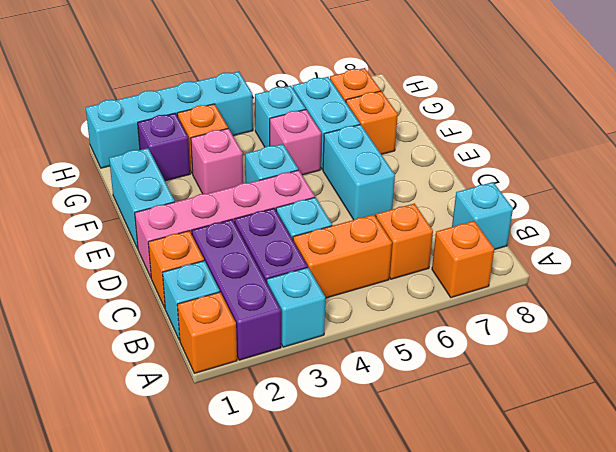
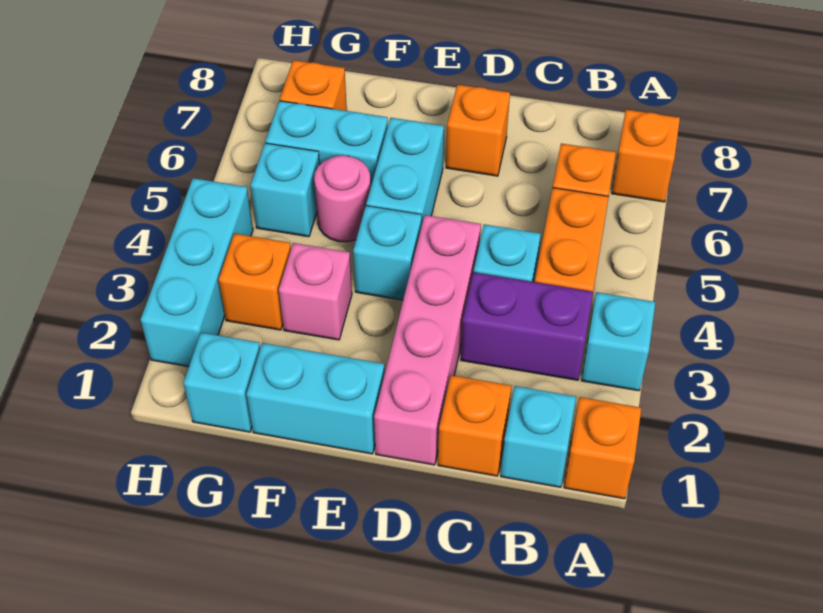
purple 1x3 brick [192,220,281,360] -> none
cyan 1x1 brick [452,182,513,250] -> cyan 1x1 brick moved to [184,333,260,432]
cyan 1x2 brick [323,124,395,220] -> cyan 1x2 brick turned to [366,118,444,223]
pink 1x1 brick [270,110,321,175] -> pink 1x1 round brick [314,155,371,242]
orange 1x1 brick [346,91,398,154] -> orange 1x1 brick moved to [446,85,510,176]
purple 1x1 brick [138,113,190,181] -> none
cyan 1x4 brick [86,72,253,168] -> cyan 1x3 brick [141,178,253,367]

